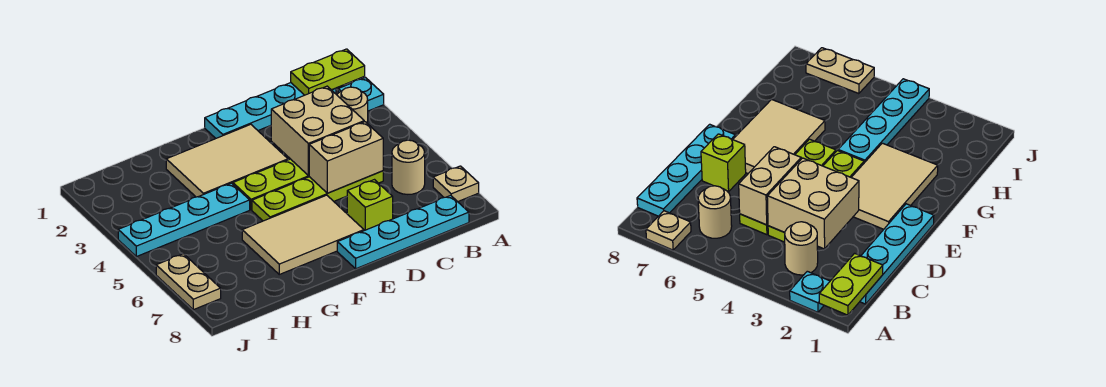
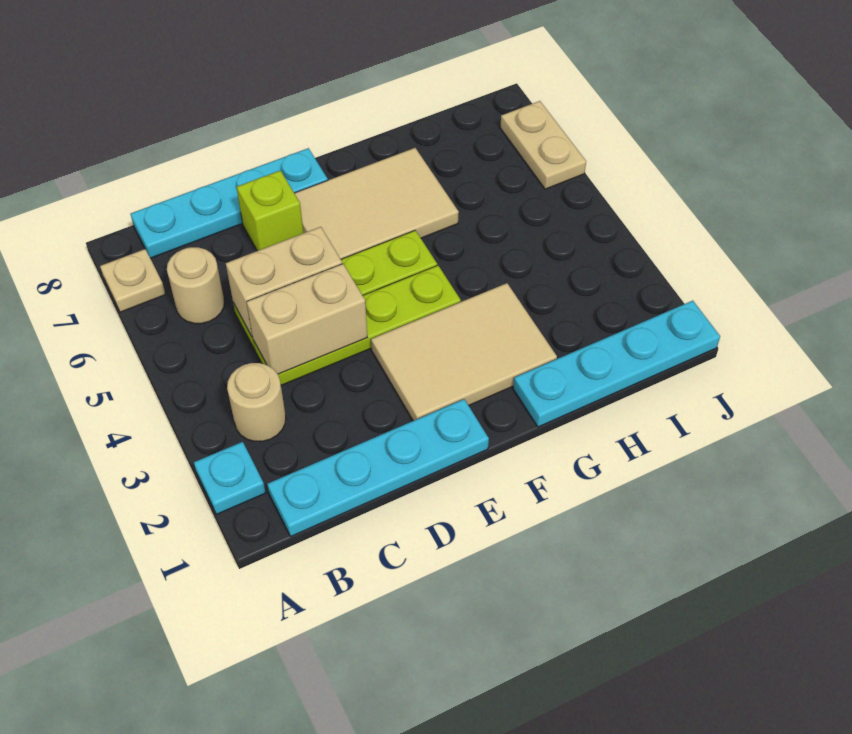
lime 1x2 plate [291,49,365,95] -> none
tan 2x2 brick [271,86,364,175] -> tan 1x2 brick [247,264,367,374]
cyan 1x4 plate [118,183,250,257] -> cyan 1x4 plate moved to [513,301,720,427]

